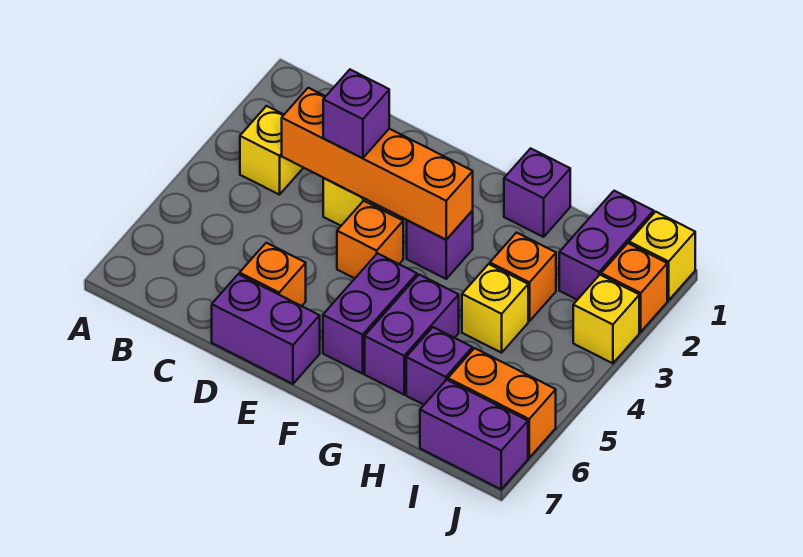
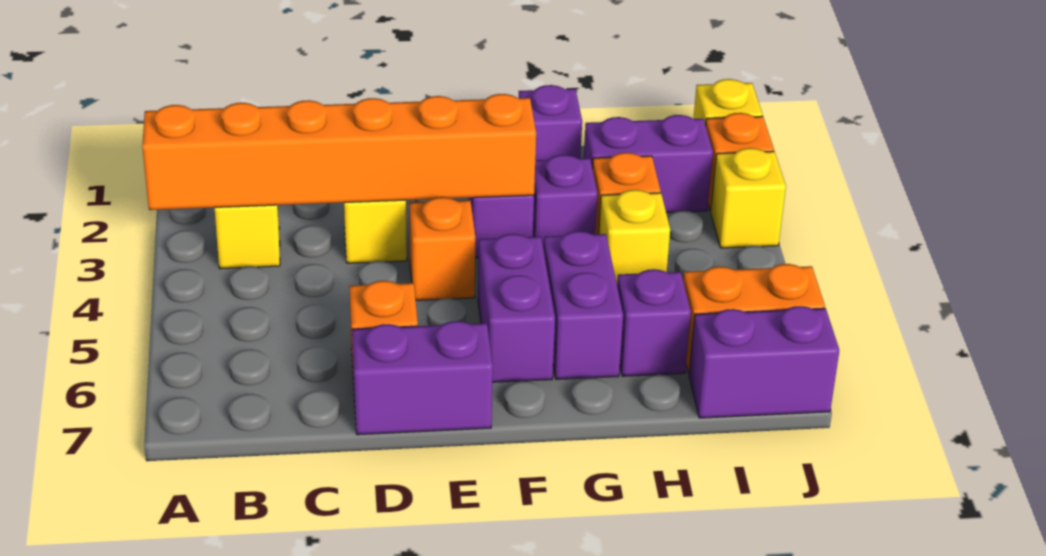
orange 1x4 brick [282,88,473,240] -> orange 1x6 brick [142,94,536,210]
purple 1x1 brick [323,70,389,158] -> purple 1x1 brick moved to [533,155,598,250]
purple 1x2 brick [559,191,654,300] -> purple 1x2 brick turned to [584,115,713,213]

